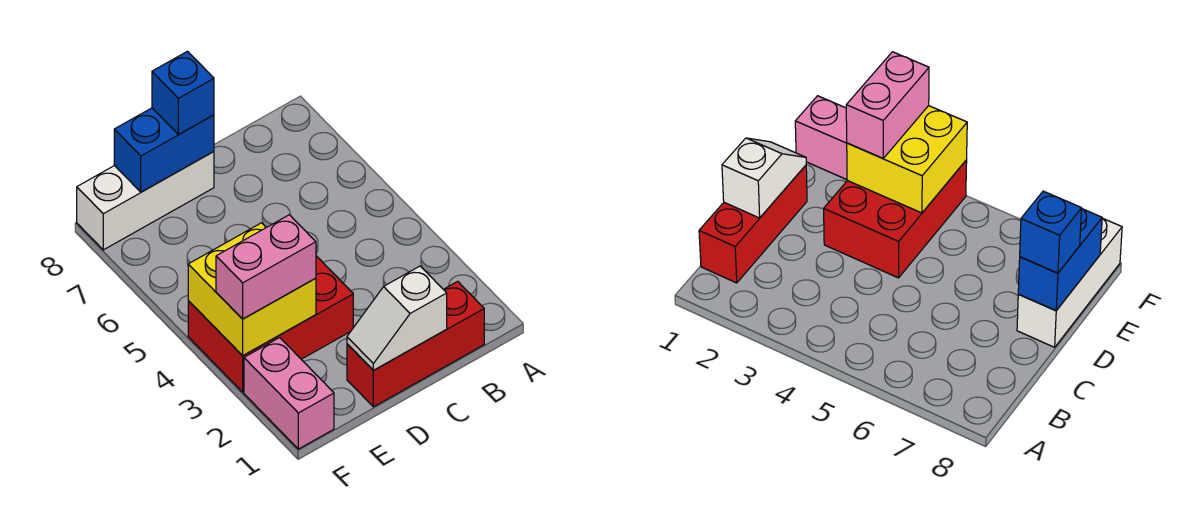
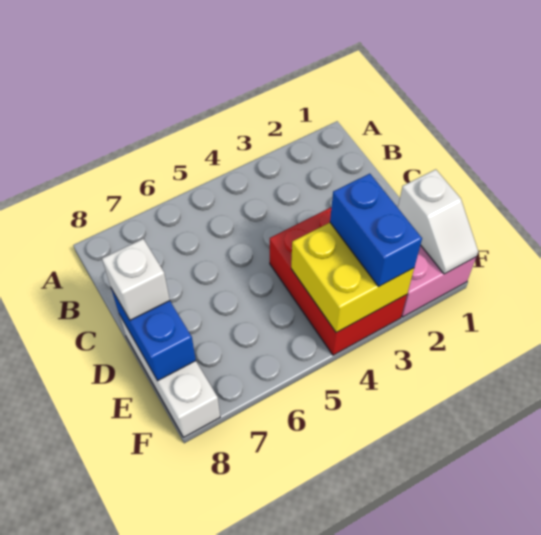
red 1x3 brick [347,281,484,407] -> none
white 1x2 slope [347,266,447,370] -> white 1x2 slope moved to [398,169,478,274]
blue 1x1 brick [152,51,214,134] -> white 1x1 brick [102,239,170,320]
pink 1x2 brick [216,215,316,319] -> blue 1x2 brick [330,174,422,287]

